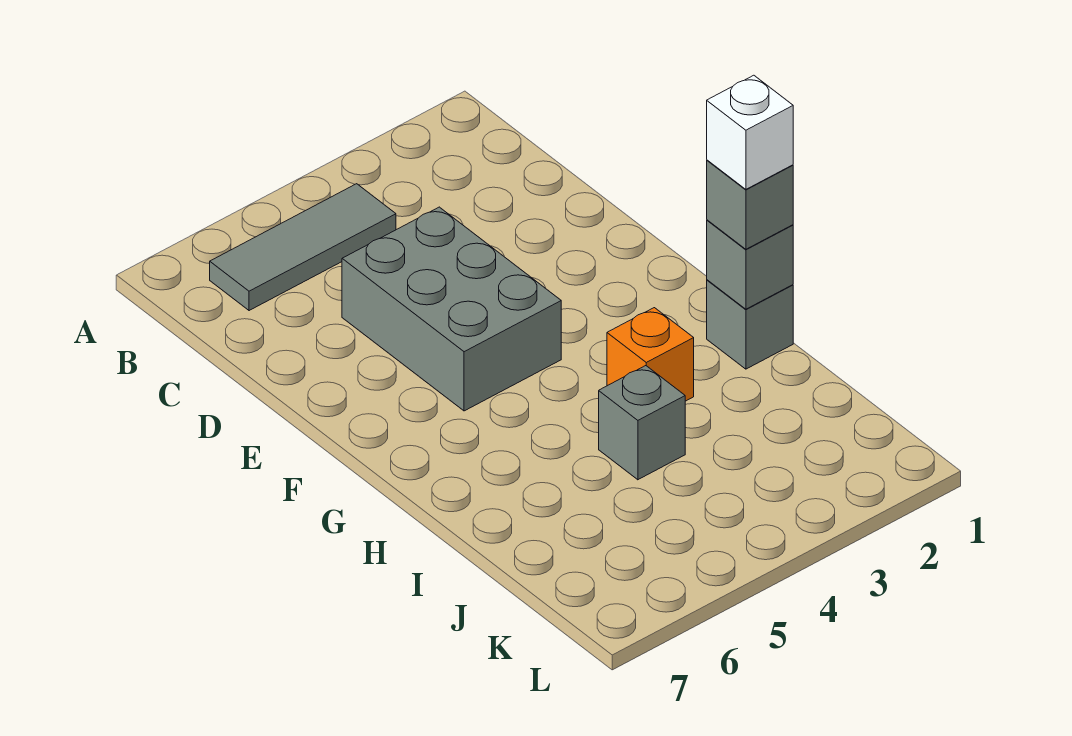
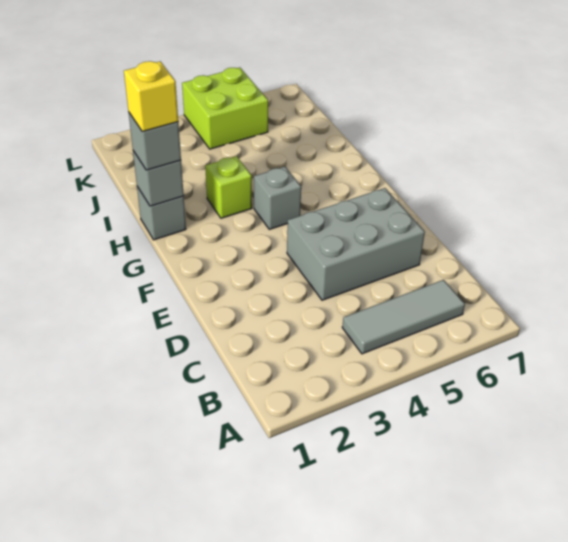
grey 2x3 brick [342,207,561,411] -> grey 2x3 brick turned to [287,188,425,300]
white 1x1 brick [707,75,793,189] -> yellow 1x1 brick [124,61,178,132]
orange 1x1 brick [607,308,694,401] -> lime 1x1 brick [205,156,252,218]
grey 1x1 brick [599,366,685,480] -> grey 1x1 brick moved to [254,167,301,229]
none -> lime 2x2 brick [182,68,268,149]

